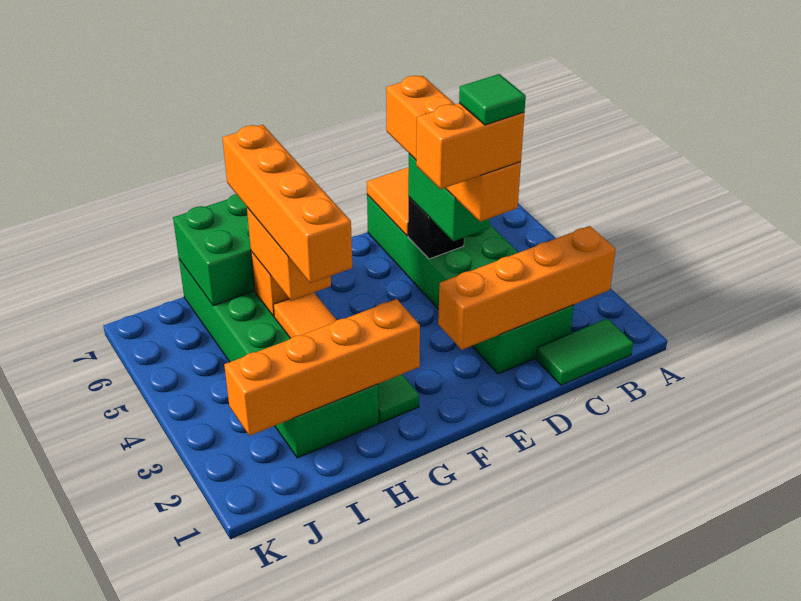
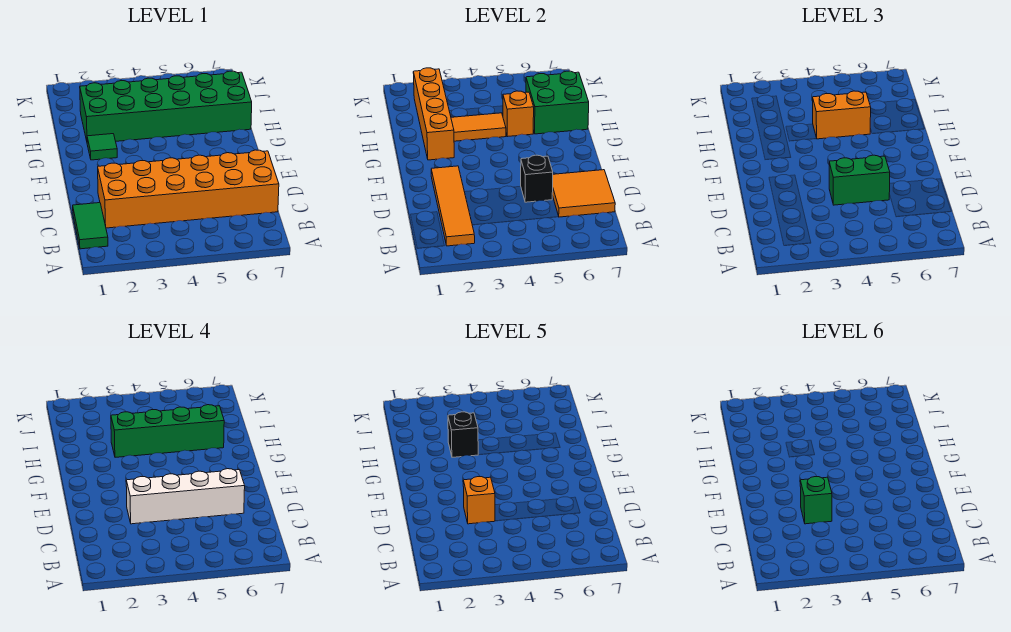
orange 1x4 brick [438,226,616,350] -> orange 1x4 tile [431,166,475,246]
green 2x6 brick [367,195,574,374] -> orange 2x6 brick [98,150,279,228]
orange 1x4 brick [386,76,521,222] -> white 1x4 brick [126,469,245,524]
orange 1x2 brick [416,103,524,189] -> orange 1x1 brick [463,476,495,524]
green 1x1 tile [459,74,526,125] -> green 1x1 brick [800,476,832,524]
orange 1x4 brick [222,125,352,283] -> green 1x4 brick [111,405,224,457]
none -> black 1x1 brick [448,412,478,457]

